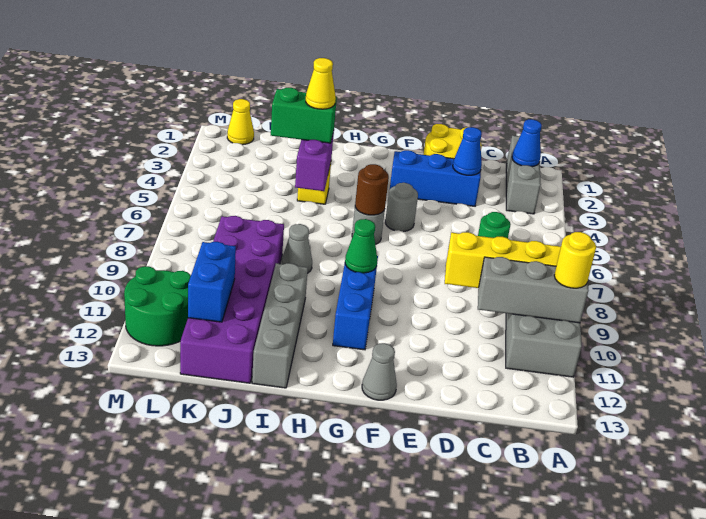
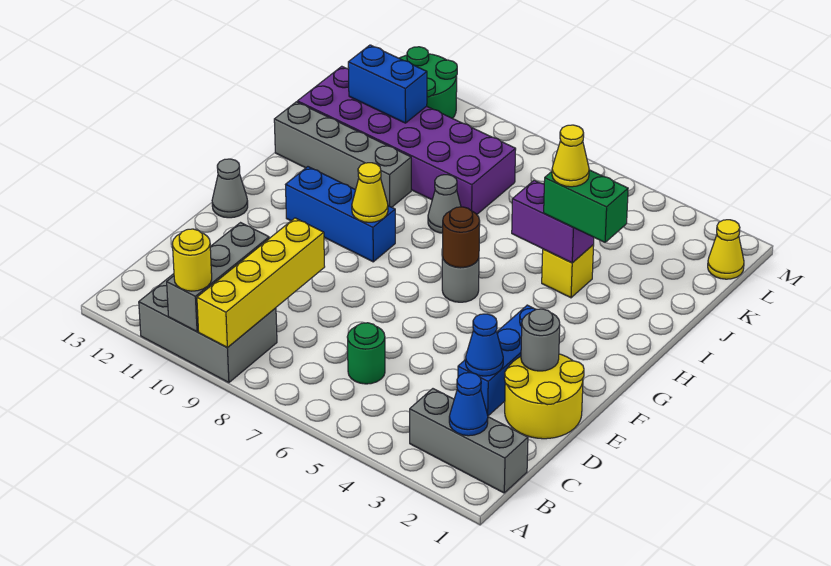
grey 1x1 round brick [385,183,418,232] -> grey 1x1 round brick moved to [521,309,560,371]
green 1x1 cone [345,219,377,273] -> yellow 1x1 cone [352,163,388,222]
green 1x2 brick [271,88,337,143] -> green 1x2 brick turned to [544,170,628,242]

